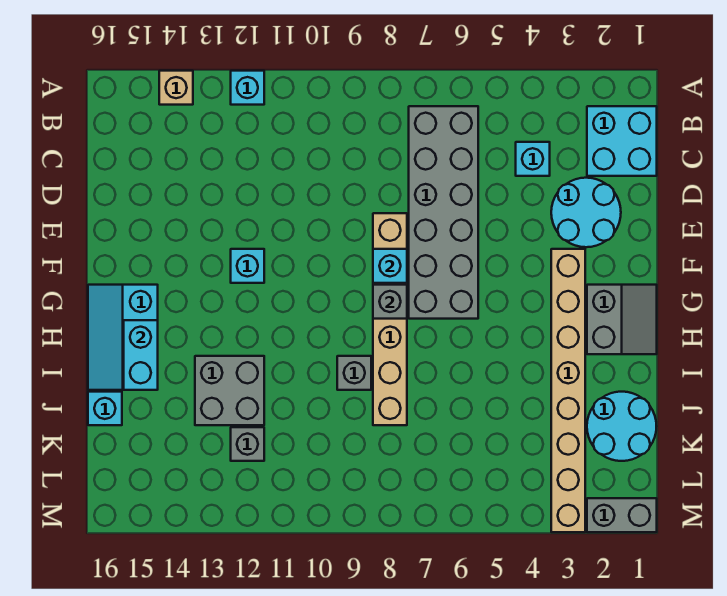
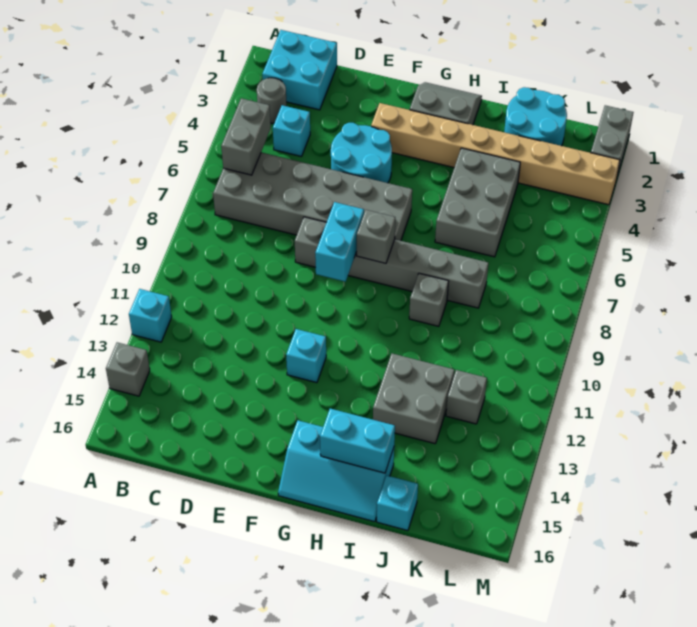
tan 1x1 brick [159,71,193,105] -> grey 1x1 brick [106,342,150,396]
none -> grey 1x1 round brick [257,78,287,123]
none -> grey 1x2 brick [221,98,271,175]
cyan 2x2 round brick [551,178,621,247] -> cyan 2x2 round brick moved to [331,123,392,183]
tan 1x6 brick [373,213,407,425] -> grey 1x6 brick [295,217,488,308]
cyan 1x1 brick [373,249,407,283] -> cyan 1x2 brick [315,202,364,282]
none -> grey 2x3 brick [435,148,520,257]

